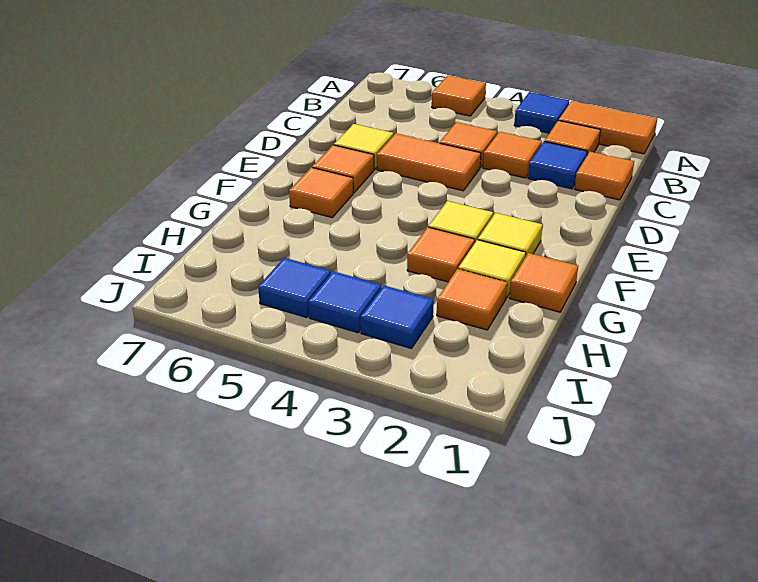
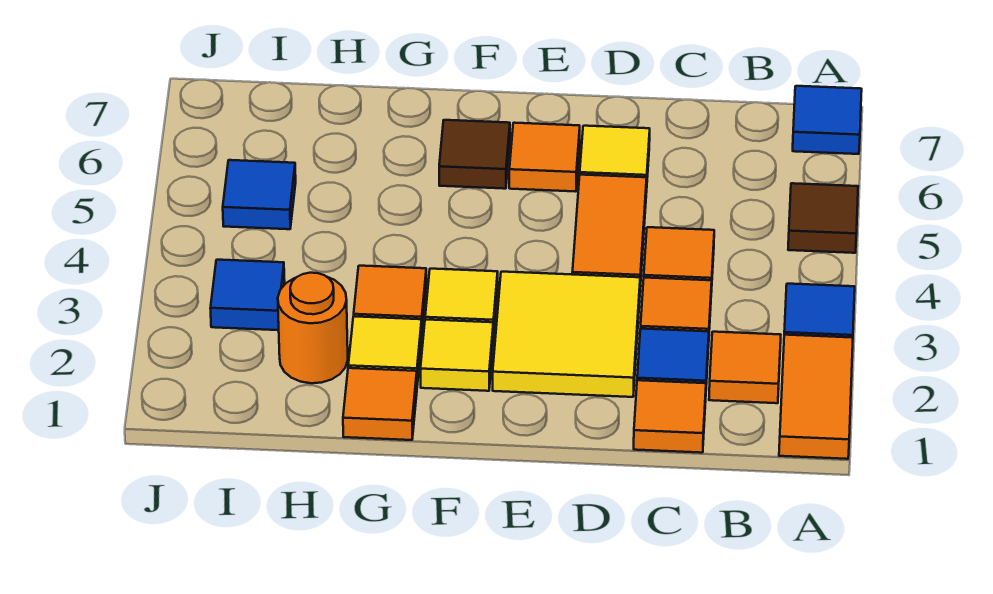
orange 1x1 tile [432,75,486,116] -> brown 1x1 tile [788,183,858,253]
none -> yellow 2x2 tile [493,272,640,397]
orange 1x1 tile [289,168,353,217] -> brown 1x1 tile [439,120,510,189]
orange 1x1 tile [437,269,507,330] -> orange 1x1 round brick [278,273,348,383]
blue 1x1 tile [309,271,381,333] -> blue 1x1 tile moved to [793,86,862,154]

